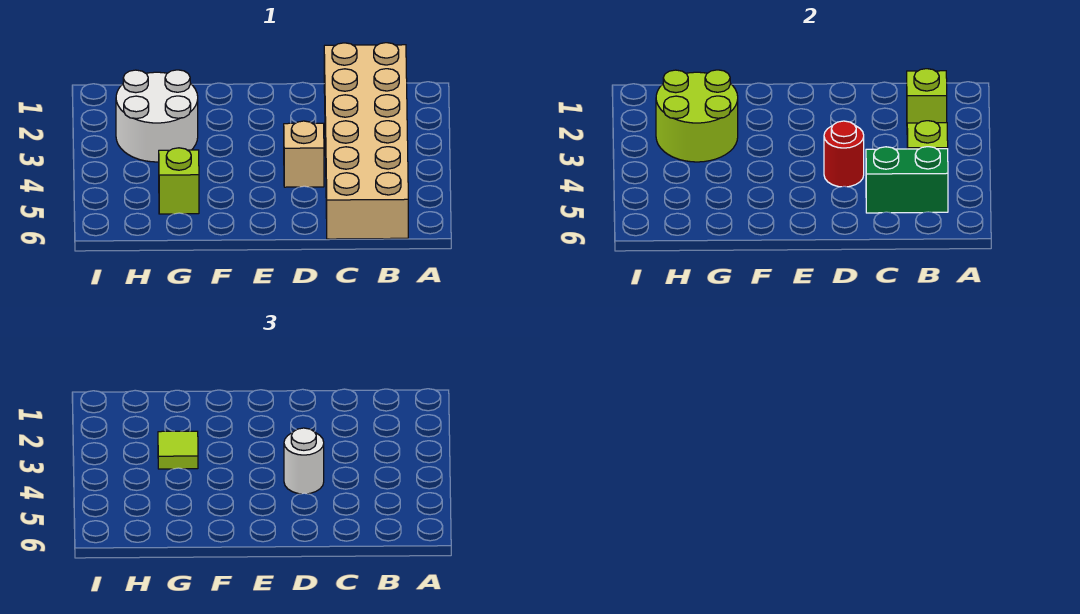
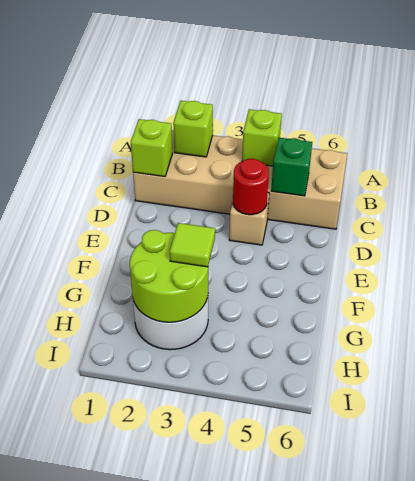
green 1x2 brick [866,147,948,213] -> green 1x1 brick [271,138,312,196]
white 1x1 round brick [284,428,324,494] -> none
lime 1x1 brick [159,148,199,214] -> lime 1x1 brick moved to [131,119,173,177]

